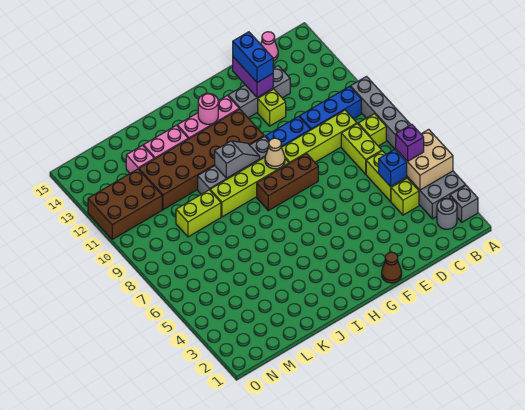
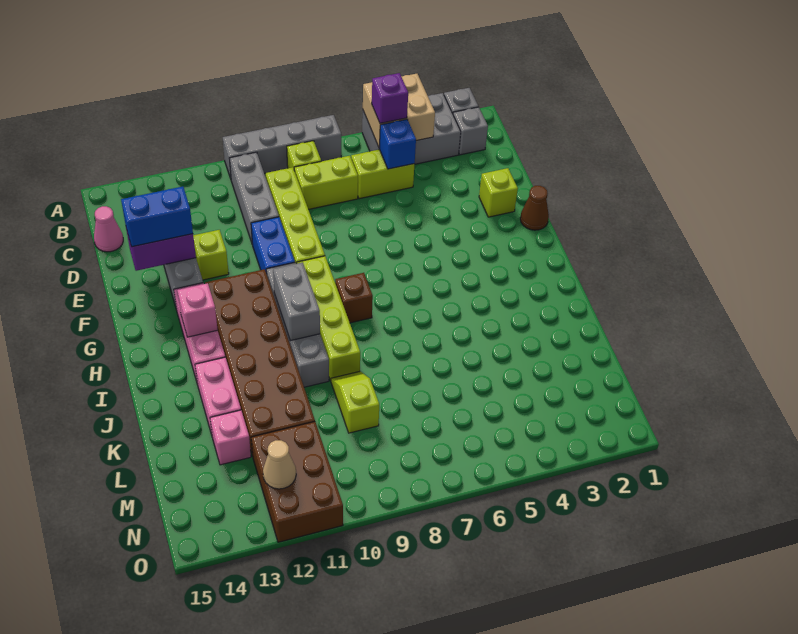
grey 1x1 round brick [437,198,457,229] -> grey 1x1 brick [453,107,488,155]
blue 1x3 brick [300,87,361,130] -> grey 1x3 brick [229,152,279,245]
lime 1x1 brick [391,178,419,215] -> lime 1x1 brick moved to [479,168,518,217]
brown 1x3 brick [257,154,318,211] -> brown 1x1 brick [335,273,373,323]
tan 1x1 cone [265,138,285,169] -> tan 1x1 cone moved to [263,440,296,489]
grey 1x2 slope [215,141,260,178] -> grey 1x2 brick [273,262,320,341]
pink 1x1 round brick [198,93,218,124] -> pink 1x1 brick [177,283,218,337]
lime 1x2 brick [176,190,221,237] -> lime 1x2 slope [331,371,379,433]

